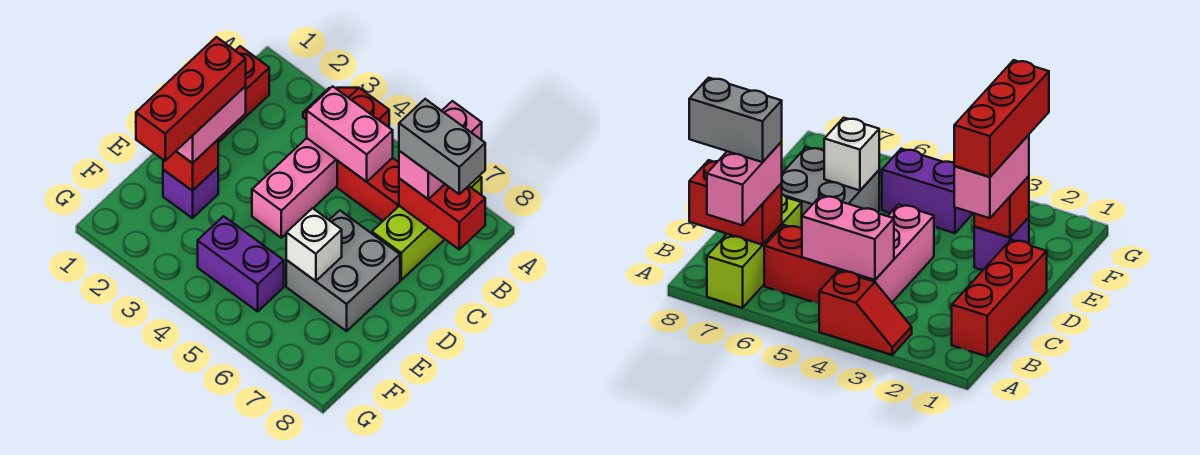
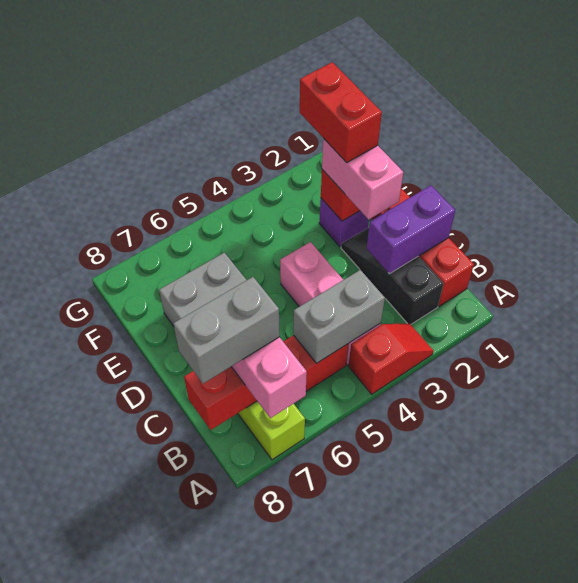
none -> black 1x3 slope [341,228,444,324]
pink 1x2 brick [307,86,393,182] -> grey 1x2 brick [293,270,385,363]
red 1x3 brick [136,37,246,161] -> red 1x2 brick [300,62,382,163]
white 1x1 brick [286,208,342,281] -> none
purple 1x2 brick [198,216,284,311] -> purple 1x2 brick moved to [367,186,455,274]

